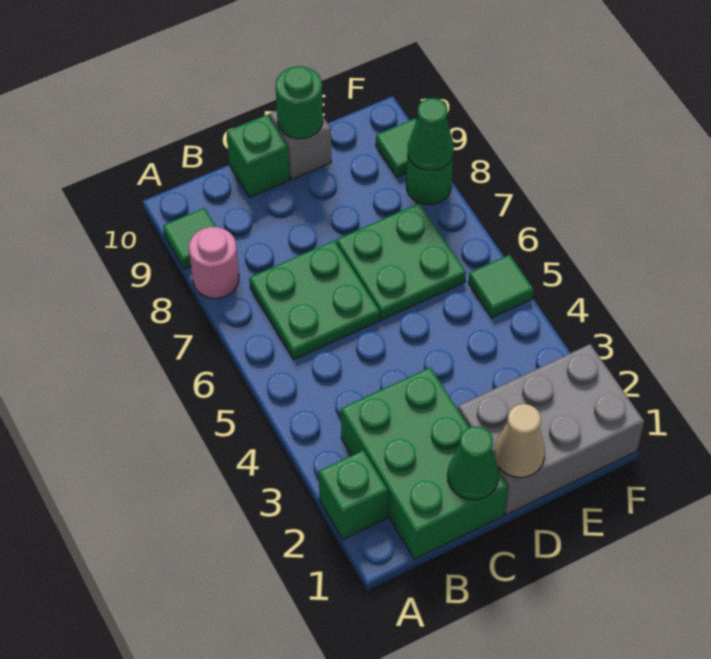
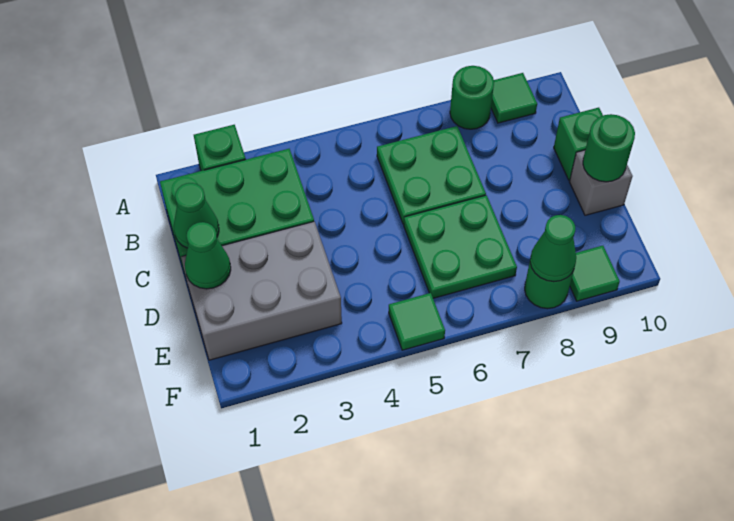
pink 1x1 round brick [189,227,239,298] -> green 1x1 round brick [450,66,494,129]
grey 2x3 brick [458,344,644,515] -> grey 2x3 brick turned to [181,222,342,360]
tan 1x1 cone [494,404,545,477] -> green 1x1 cone [185,222,231,289]

